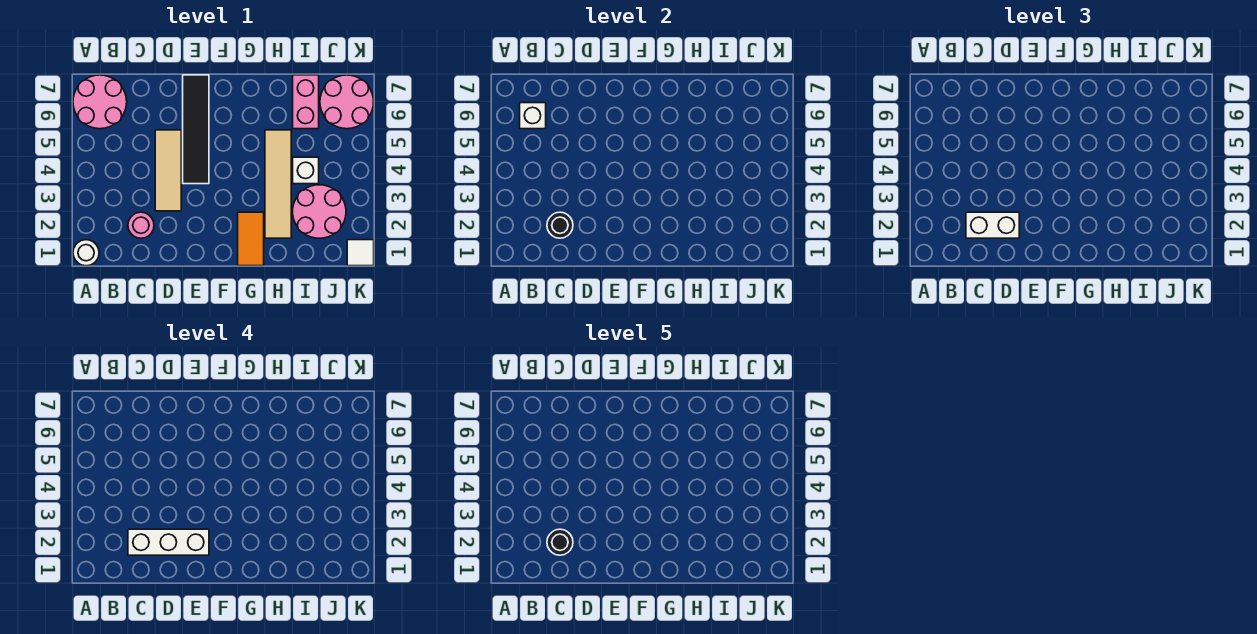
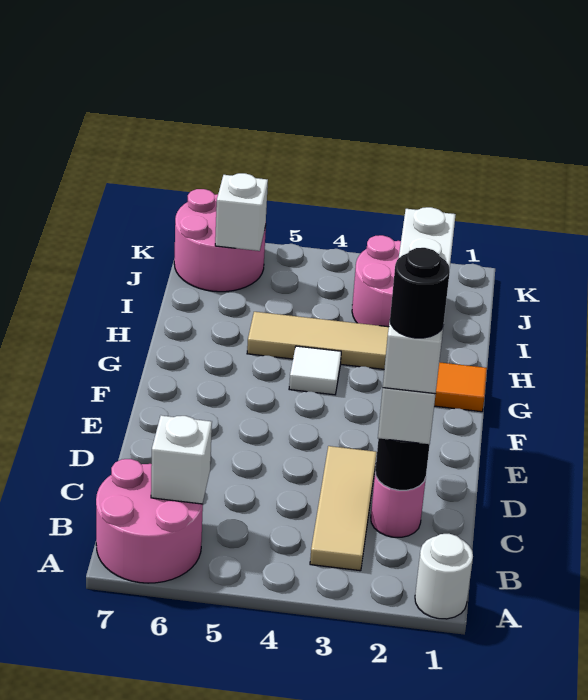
white 1x3 brick [128,529,209,555] -> white 1x4 brick [383,207,456,394]
tan 1x3 tile [155,130,181,211] -> tan 1x3 tile turned to [310,446,377,571]
black 1x4 tile [183,75,209,184] -> none
white 1x1 brick [293,157,319,184] -> white 1x1 brick moved to [215,173,268,251]
pink 1x2 brick [293,75,319,129] -> none
white 1x1 tile [347,240,374,266] -> white 1x1 tile moved to [289,346,341,395]

